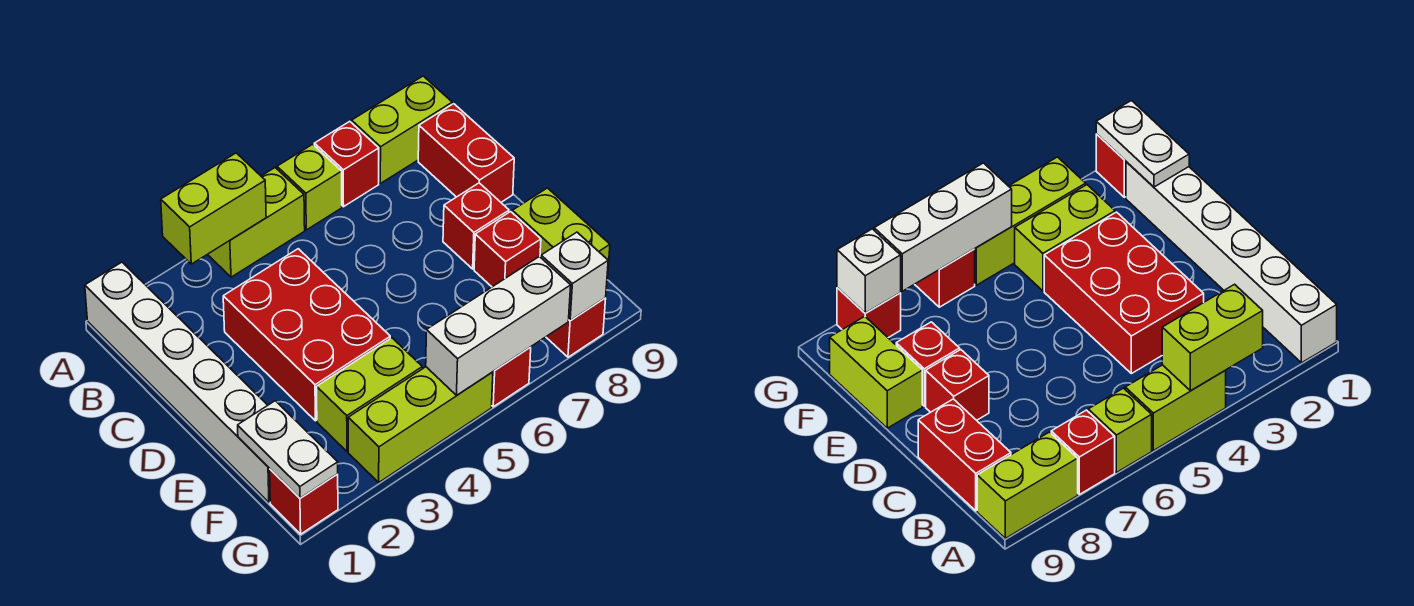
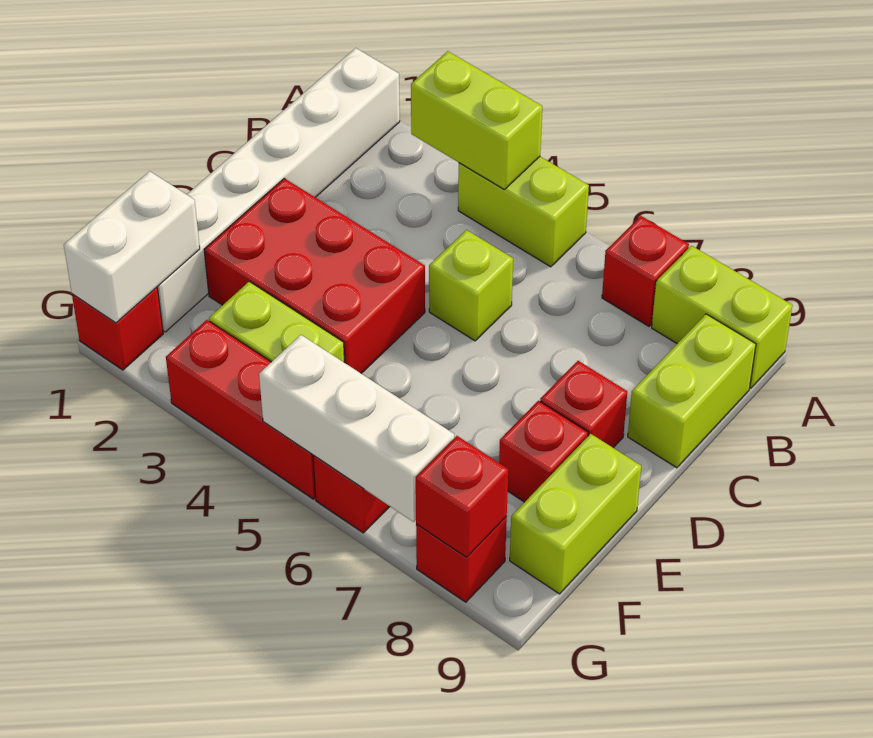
lime 1x1 brick [277,144,342,230] -> lime 1x1 brick moved to [429,230,513,341]
red 1x2 brick [418,104,514,202] -> lime 1x2 brick [628,314,756,468]
red 2x3 brick [223,249,390,421] -> red 2x3 brick turned to [204,178,425,373]
white 1x2 plate [238,401,338,498] -> white 1x2 brick [64,171,200,323]
lime 1x3 brick [348,367,493,482] -> red 1x3 brick [166,320,316,499]
white 1x1 brick [541,232,608,321] -> red 1x1 brick [416,436,508,558]

